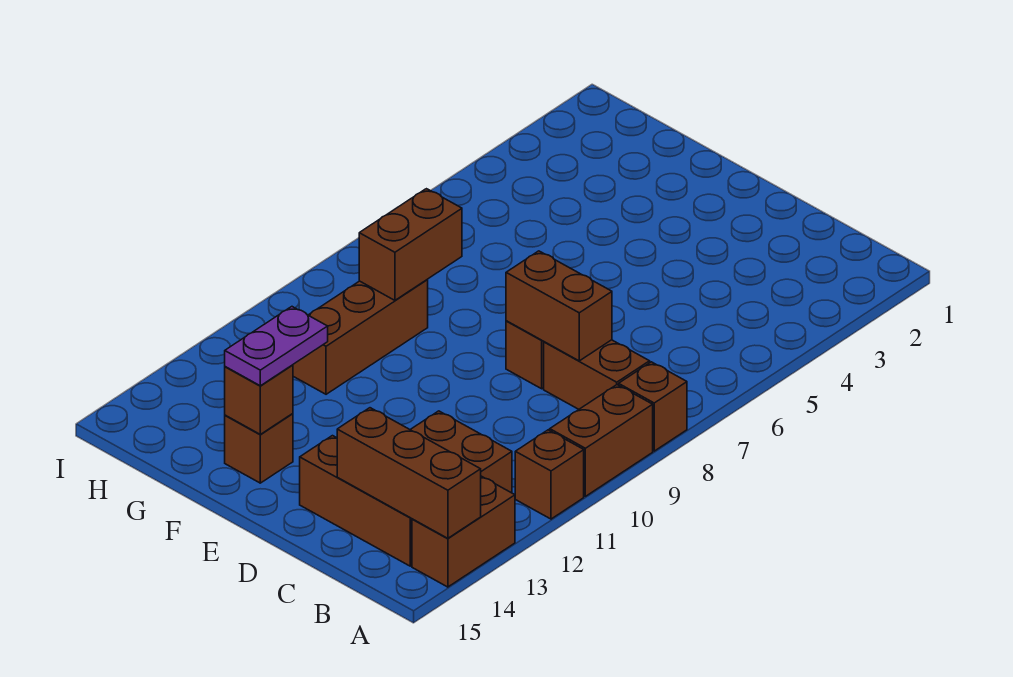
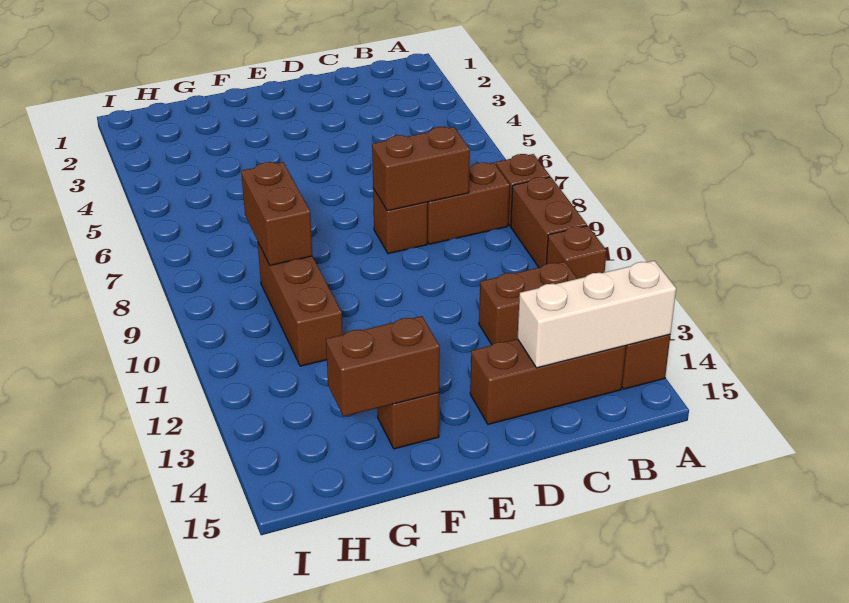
brown 1x3 brick [337,408,481,538] -> white 1x3 brick [518,261,676,368]
purple 1x2 plate [225,307,328,386] -> none
brown 1x1 brick [225,365,293,434] -> brown 1x2 brick [326,316,440,416]

